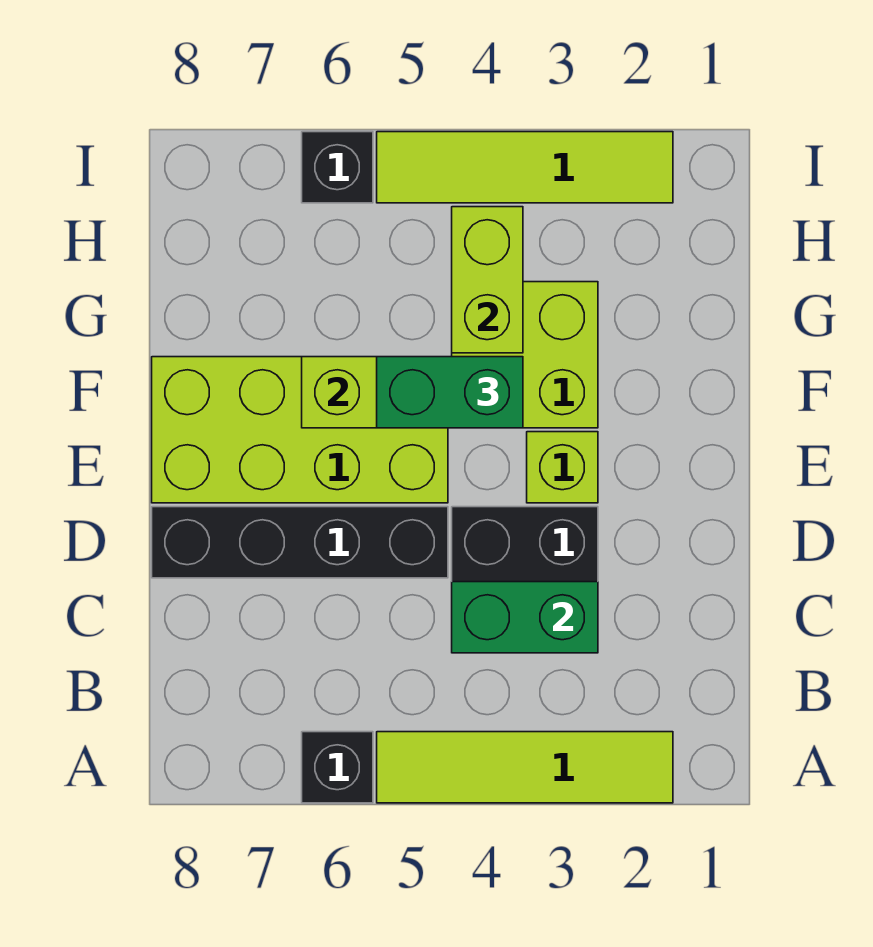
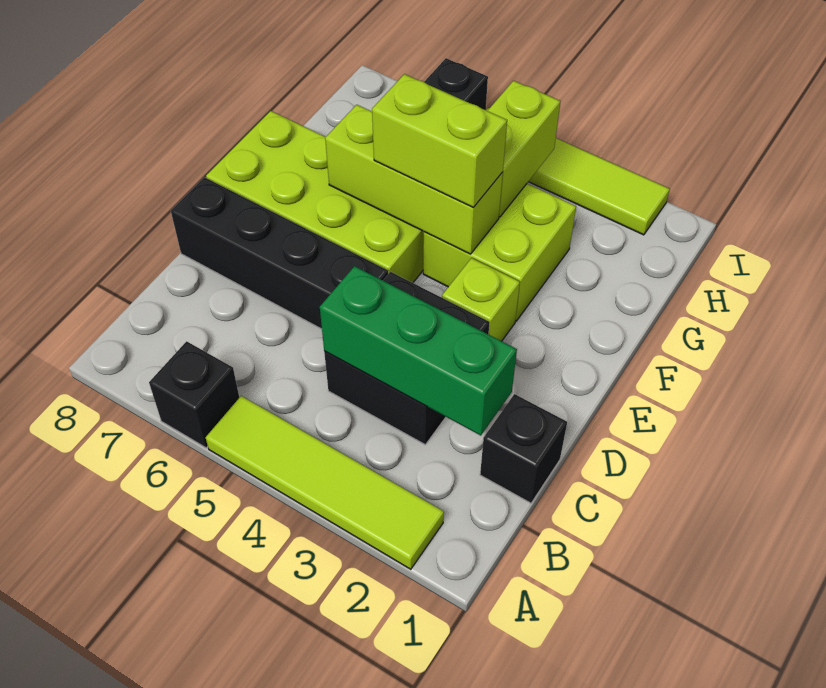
none -> black 1x1 brick [480,394,567,503]
green 1x2 brick [452,582,598,653] -> green 1x3 brick [320,266,517,436]
green 1x2 brick [377,357,523,428] -> lime 1x2 brick [372,74,507,207]

